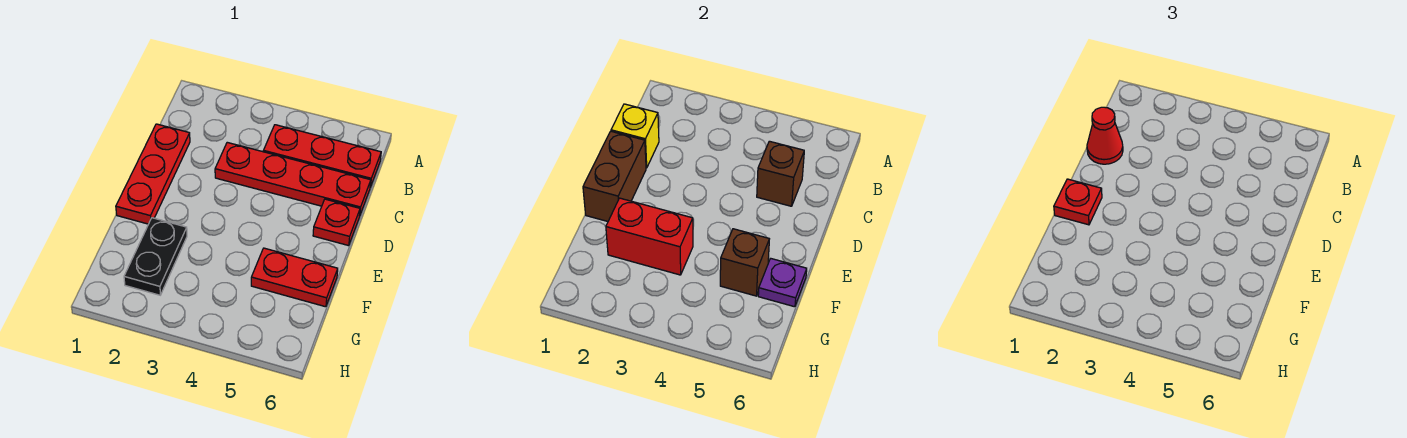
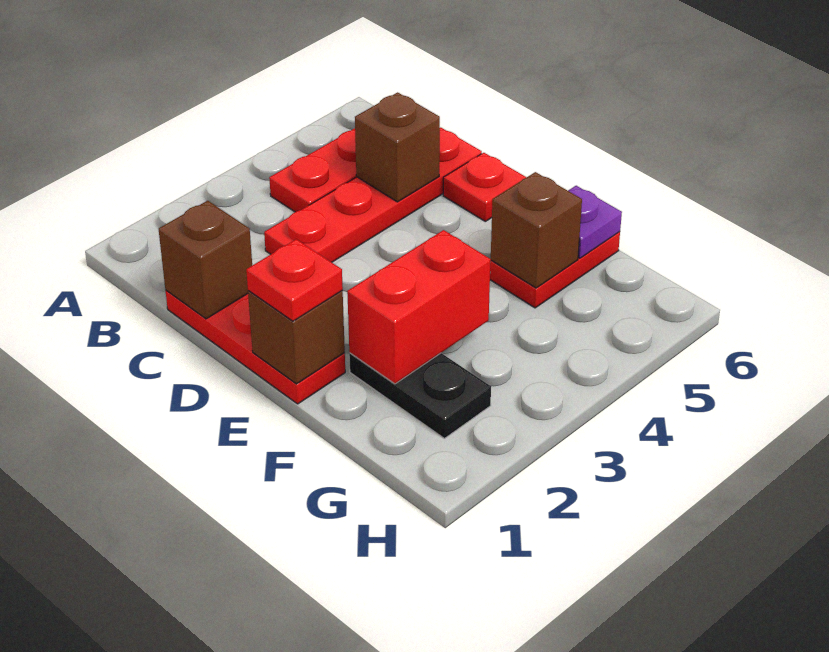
yellow 1x1 brick [611,104,659,168] -> brown 1x1 brick [159,201,252,319]
red 1x1 cone [1087,107,1123,164] -> none
brown 1x2 brick [583,131,646,221] -> brown 1x1 brick [248,291,345,384]

